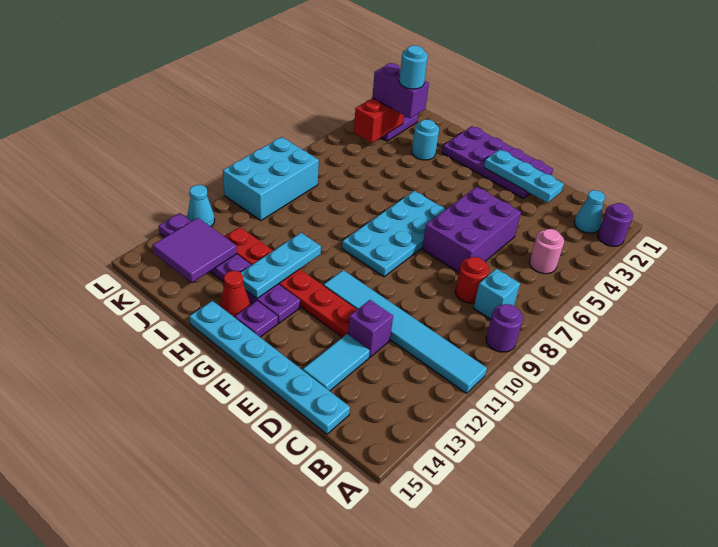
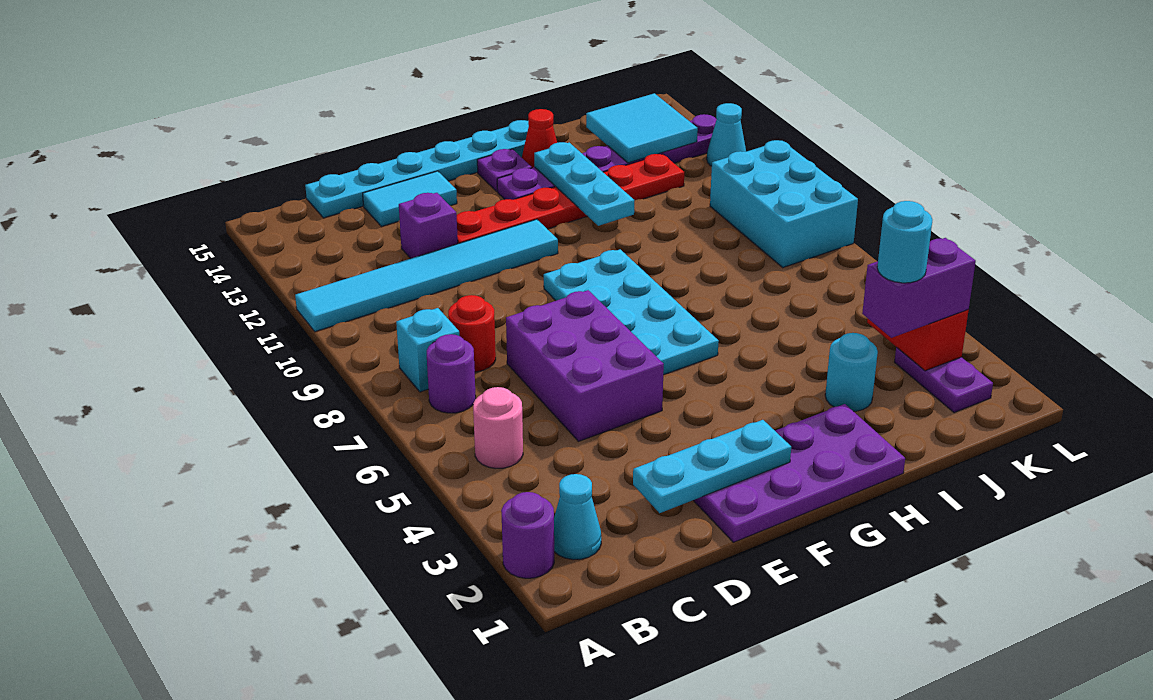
purple 1x1 round brick [486,304,523,352] -> purple 1x1 round brick moved to [427,334,476,413]
cyan 1x2 tile [303,334,370,391] -> cyan 1x2 tile turned to [363,171,457,226]
purple 2x2 tile [153,218,237,282] -> cyan 2x2 tile [586,93,698,163]

